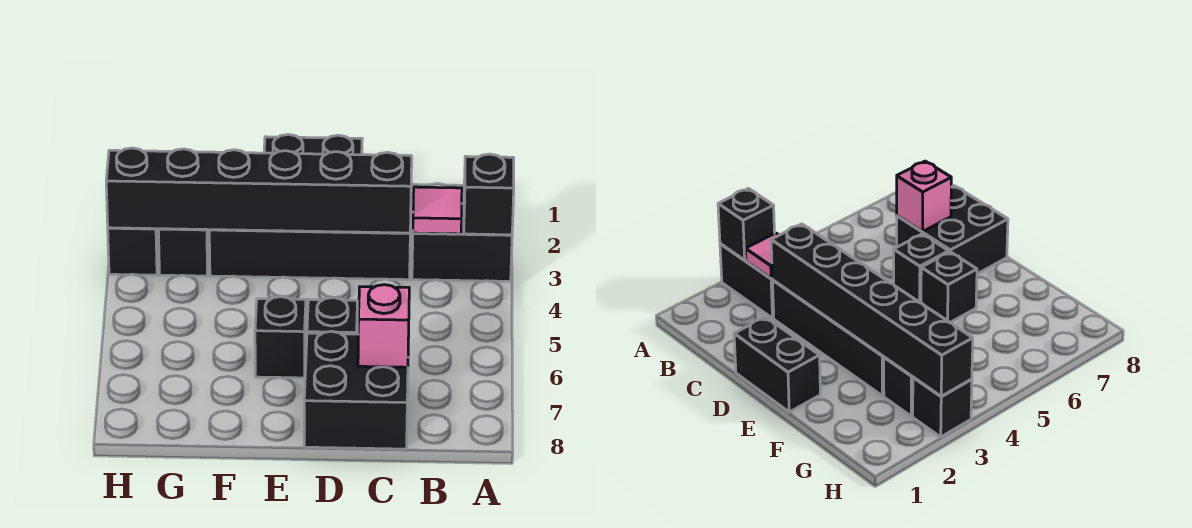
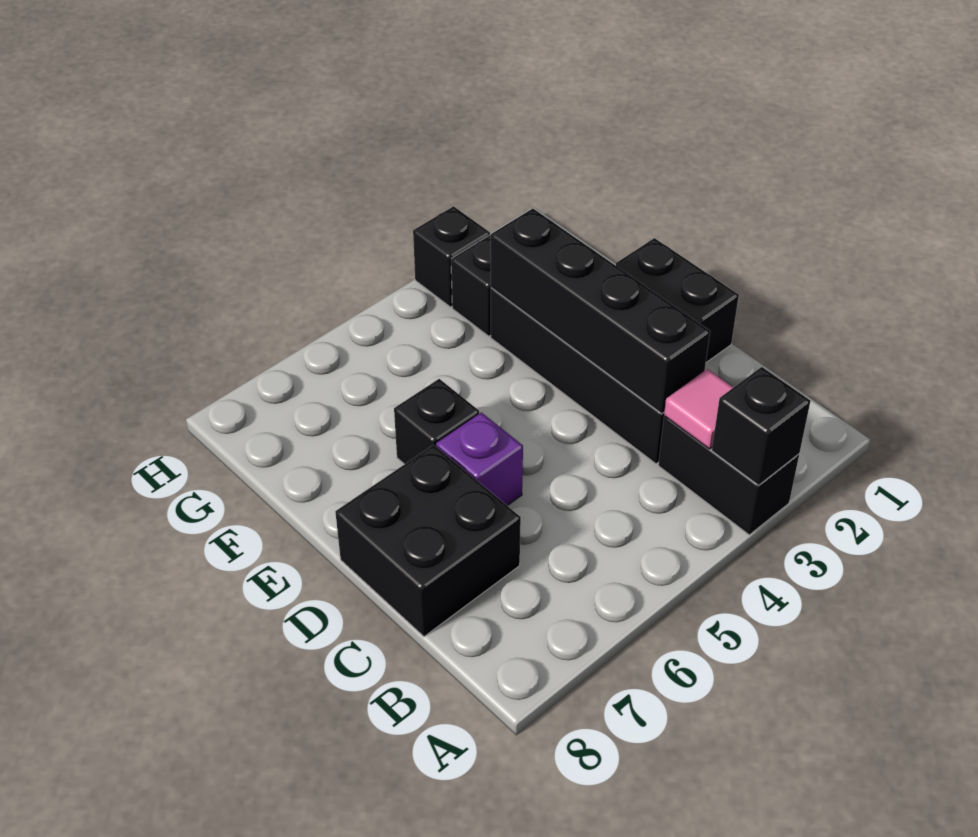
black 1x6 brick [106,148,412,233] -> black 1x4 brick [491,208,710,414]
pink 1x1 brick [358,285,409,367] -> none
black 1x1 brick [307,297,357,334] -> purple 1x1 brick [436,413,523,506]

